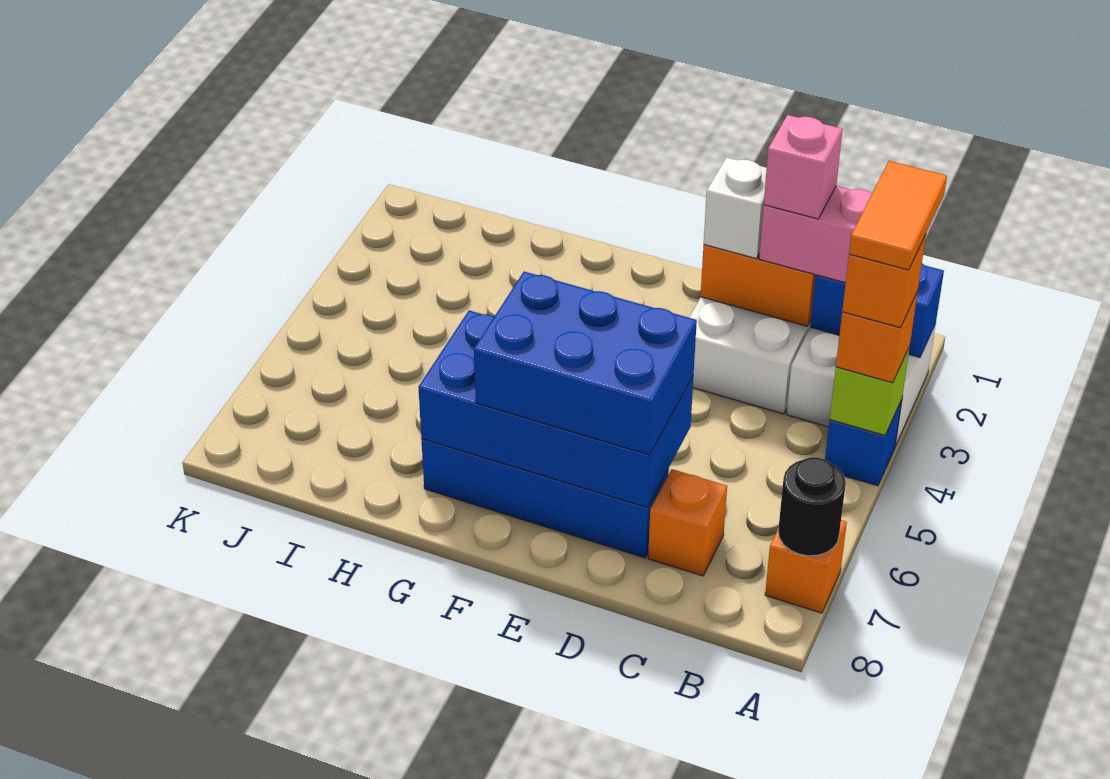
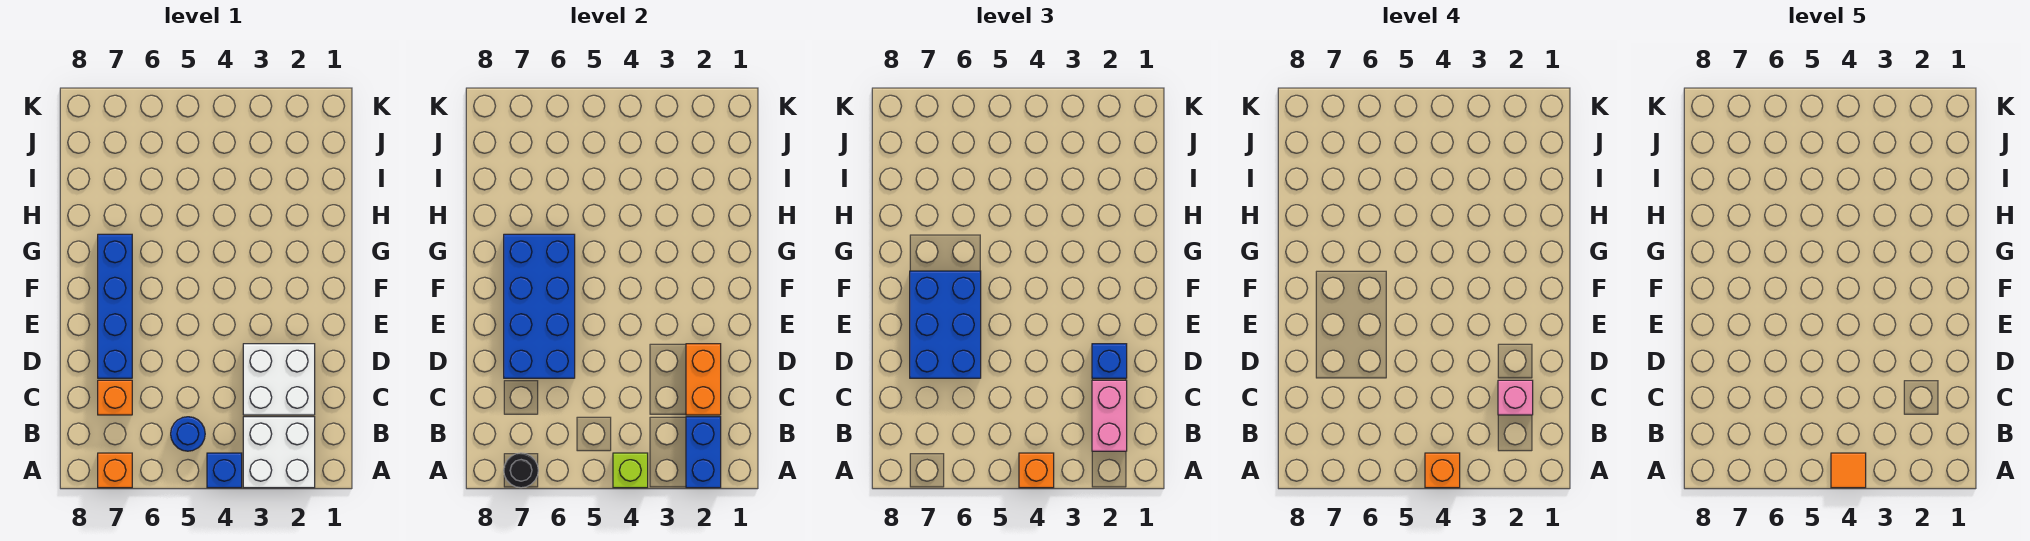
orange 1x2 tile [849,161,947,270] -> orange 1x1 tile [1831,453,1866,488]
none -> blue 1x1 round brick [171,417,205,451]
white 1x1 brick [704,157,767,258] -> blue 1x1 brick [1092,344,1127,378]

